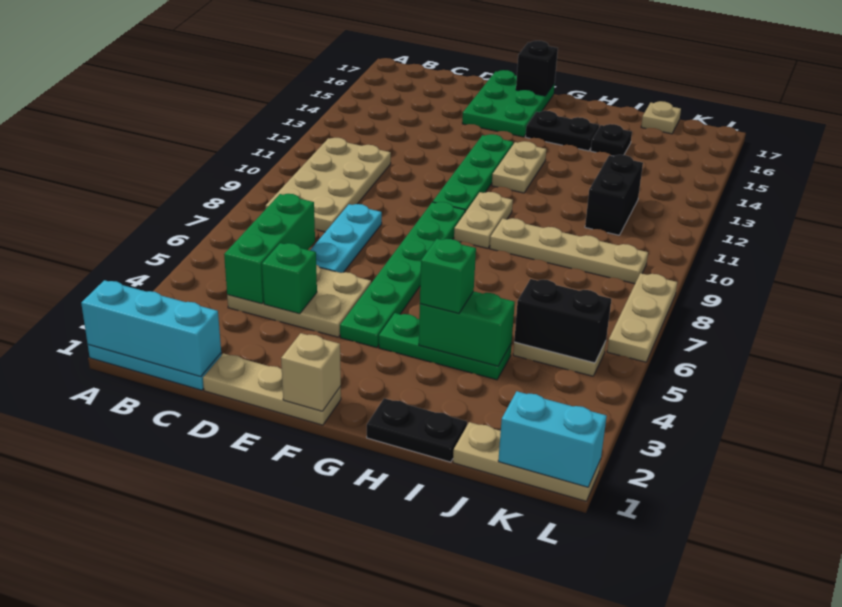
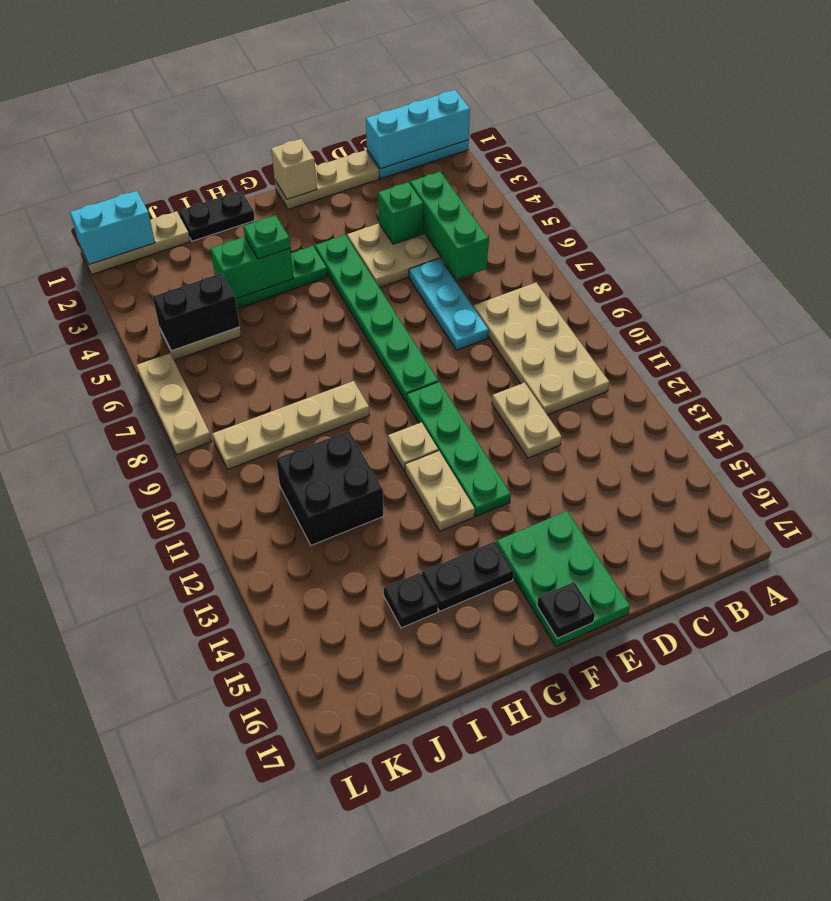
black 1x1 brick [516,41,558,96] -> black 1x1 plate [537,582,595,638]
tan 1x2 plate [454,192,513,248] -> tan 1x2 plate moved to [492,383,562,458]
green 1x1 brick [420,239,476,313] -> green 1x1 plate [243,215,291,259]
black 1x2 brick [585,155,643,235] -> black 2x2 brick [276,431,384,545]
tan 1x1 plate [641,101,681,134] -> tan 1x1 plate moved to [388,422,438,471]

